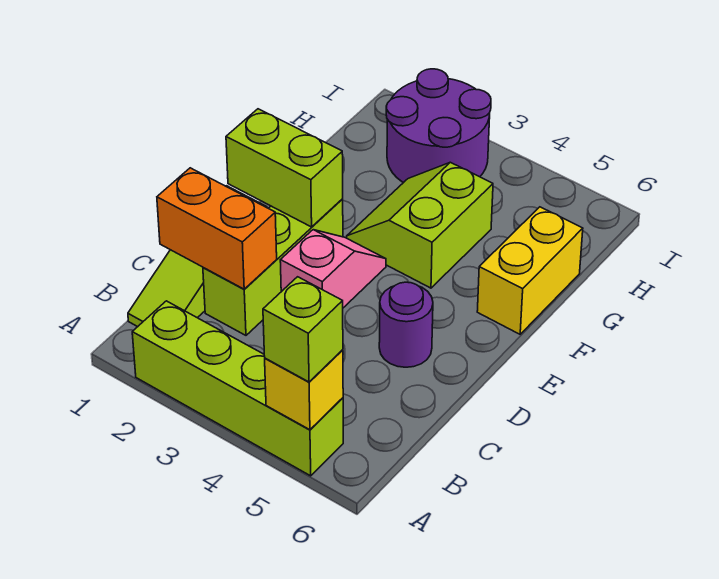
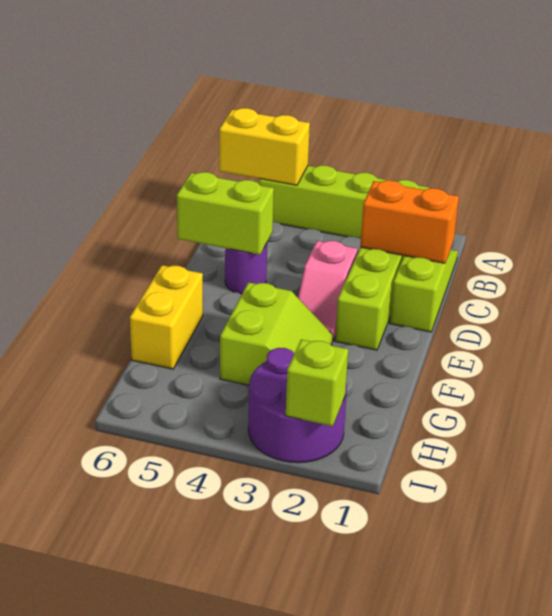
yellow 1x1 brick [265,350,343,430] -> yellow 1x2 brick [219,108,310,185]
lime 1x1 brick [263,277,343,382] -> lime 1x1 brick moved to [286,339,348,426]
lime 1x2 brick [226,109,343,227] -> lime 1x2 brick moved to [177,172,274,255]

